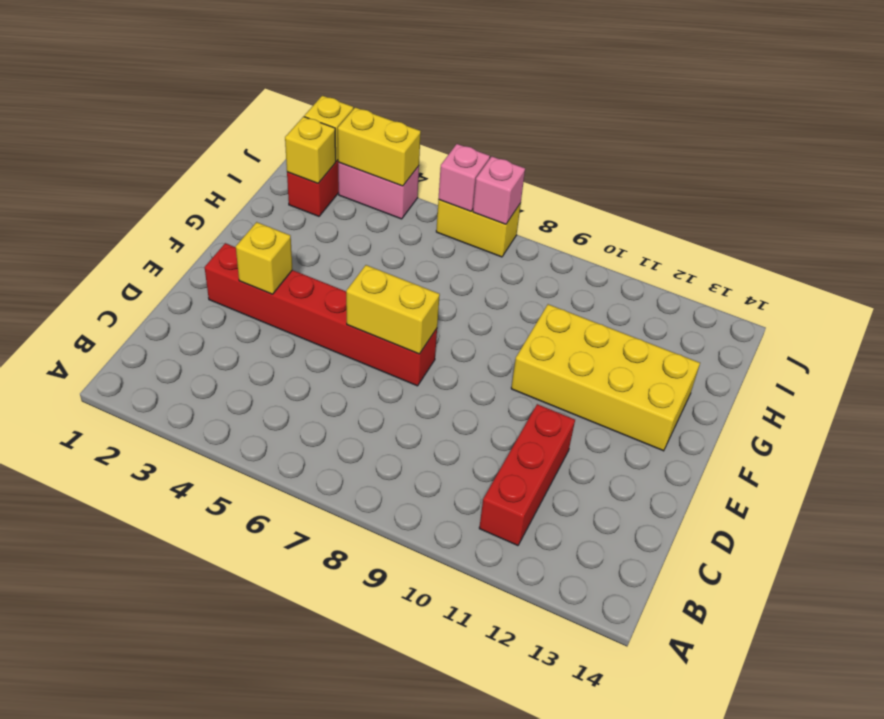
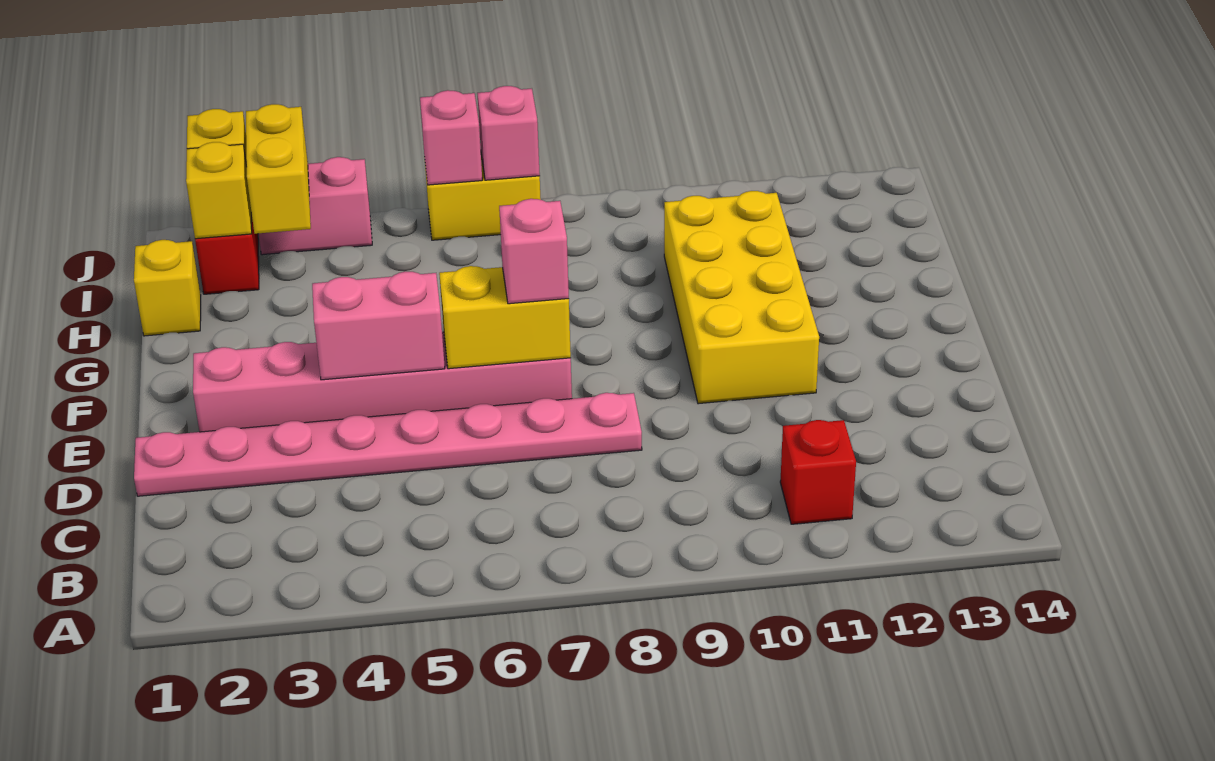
red 1x3 brick [479,404,575,546] -> red 1x1 brick [780,420,856,524]
none -> pink 1x8 plate [134,393,642,496]
red 1x6 brick [205,243,437,386] -> pink 1x6 brick [193,332,572,432]
yellow 1x1 brick [236,222,293,294] -> yellow 1x1 brick moved to [134,240,201,336]
none -> pink 1x2 brick [312,272,445,380]
none -> pink 1x1 brick [499,199,569,304]
yellow 2x4 brick [511,304,700,451] -> yellow 2x4 brick turned to [664,191,819,404]
yellow 1x2 brick [338,107,421,186] -> yellow 1x2 brick turned to [246,104,311,234]

